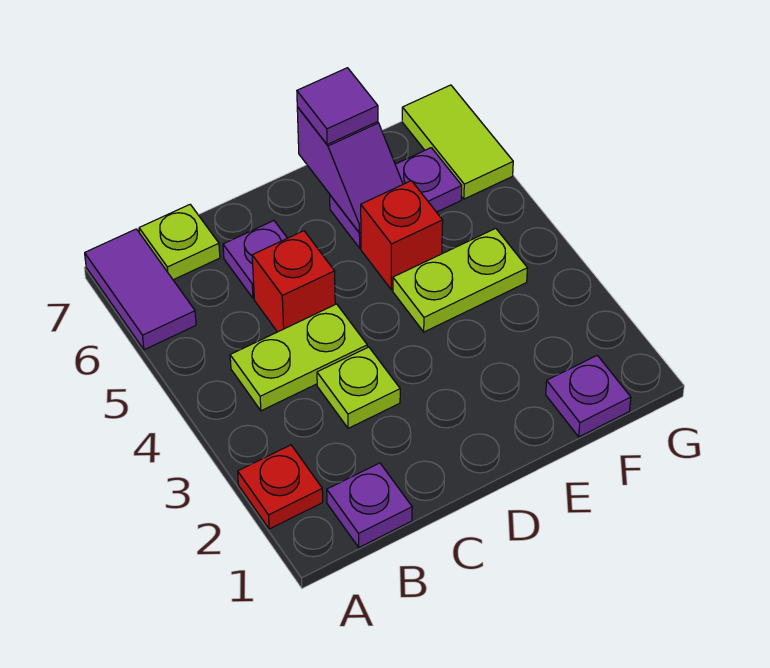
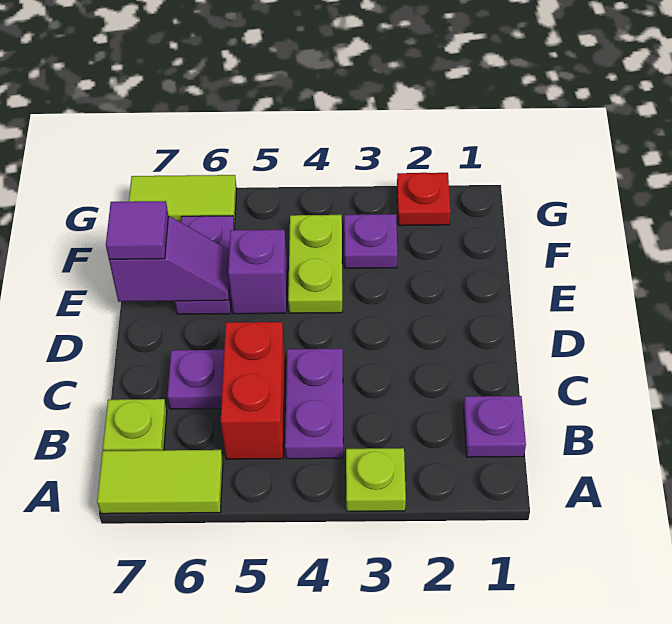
red 1x1 plate [238,445,323,529] -> red 1x1 plate moved to [397,173,450,226]
purple 1x2 tile [85,229,196,350] -> lime 1x2 tile [97,450,223,514]
lime 1x2 plate [230,304,367,411] -> purple 1x2 plate [285,349,343,459]
lime 1x1 plate [317,347,400,428] -> lime 1x1 plate moved to [346,448,406,512]
red 1x1 brick [252,231,335,332] -> red 1x2 brick [221,322,285,459]
red 1x1 brick [361,181,443,290] -> purple 1x1 brick [228,230,287,314]
purple 1x1 plate [546,355,631,437] -> purple 1x1 plate moved to [344,214,398,268]

